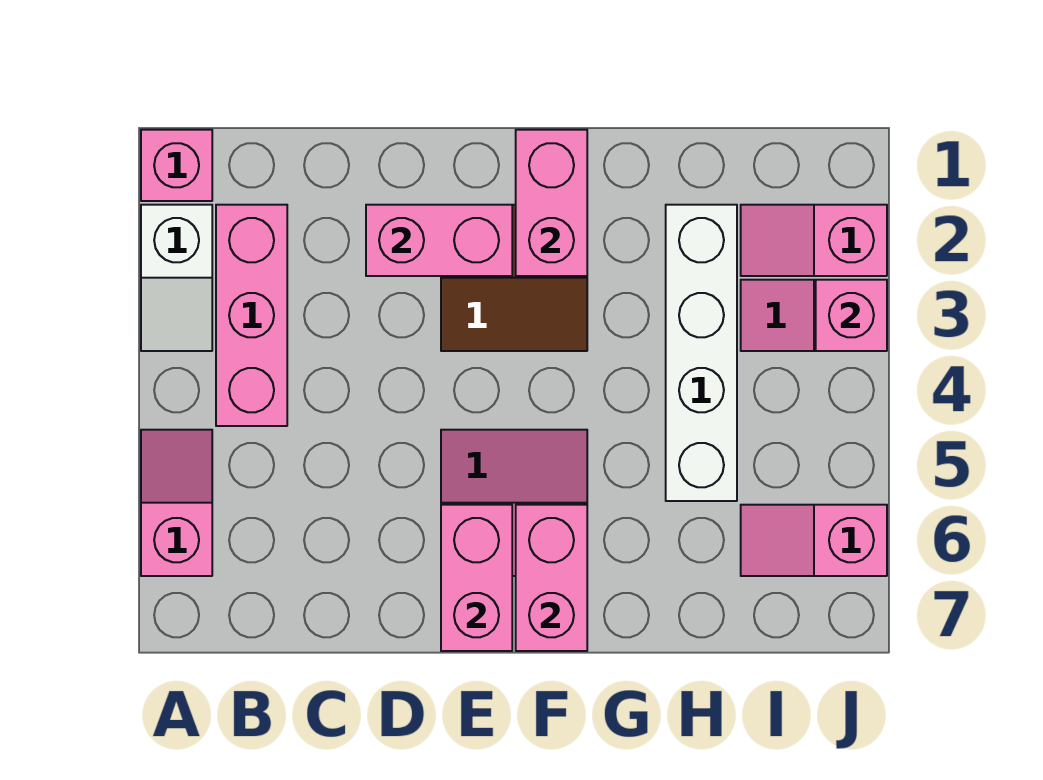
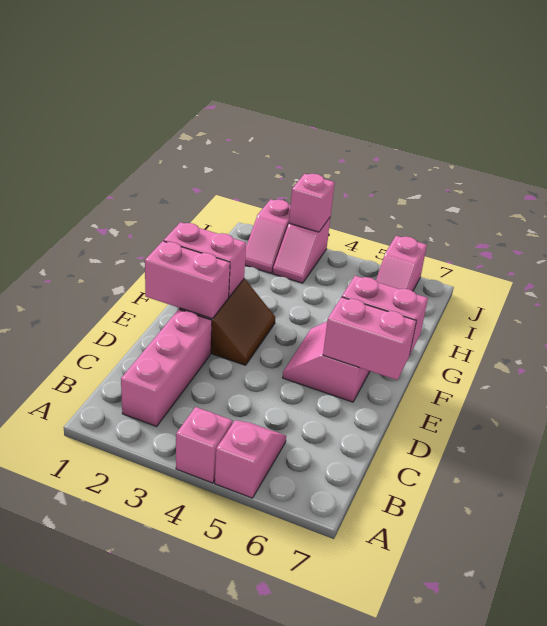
pink 1x1 brick [141,130,212,201] -> pink 1x1 brick moved to [176,407,233,483]
white 1x2 slope [141,205,212,351] -> none
pink 1x2 slope [141,430,212,576] -> pink 1x2 slope turned to [215,420,286,498]
pink 1x3 brick [216,205,287,426] -> pink 1x3 brick turned to [121,309,212,426]
pink 1x2 brick [366,205,512,276] -> pink 1x2 brick turned to [145,241,230,319]
white 1x4 brick [666,205,737,501] -> none

